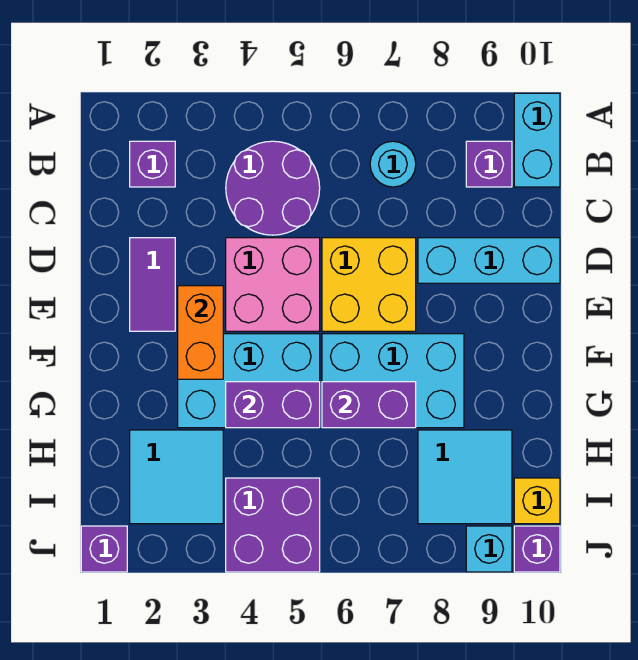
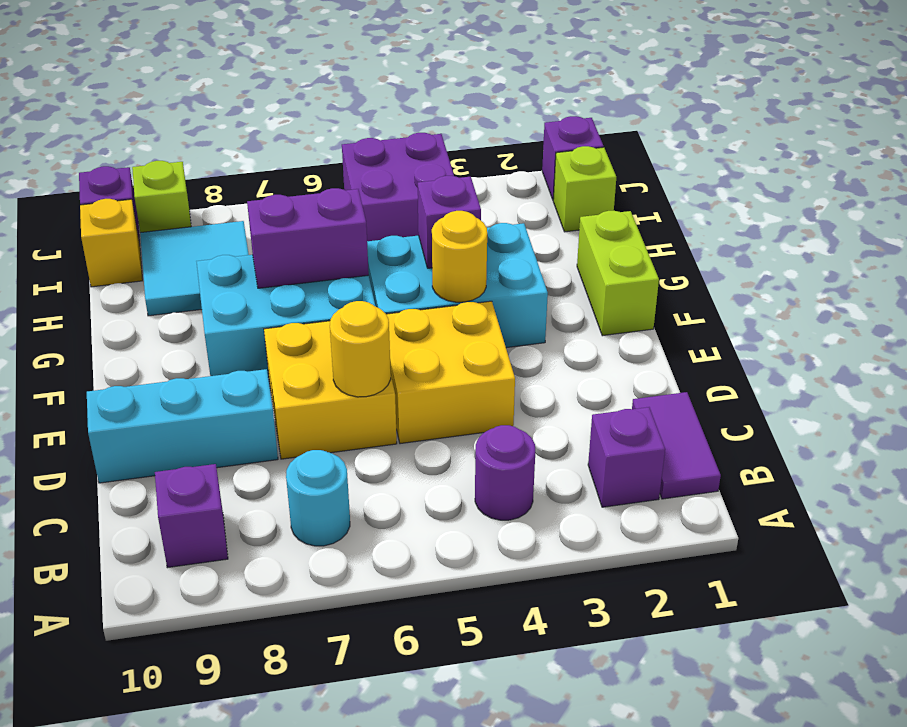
cyan 1x2 brick [514,93,560,187] -> none
purple 2x2 round brick [226,141,320,235] -> purple 1x1 round brick [475,425,535,520]
purple 1x2 tile [130,238,175,331] -> purple 1x2 tile moved to [632,392,721,499]
pink 2x2 brick [226,238,320,331] -> yellow 2x2 brick [386,301,515,444]
none -> yellow 1x1 round brick [330,301,391,397]
orange 1x2 brick [178,286,223,379] -> none
none -> lime 1x2 brick [577,211,659,336]
none -> yellow 1x1 round brick [432,211,487,302]
purple 1x2 brick [226,382,320,428] -> purple 1x1 brick [418,176,481,268]
cyan 2x2 tile [130,430,223,524] -> none
none -> lime 1x1 brick [553,146,616,232]
cyan 1x1 brick [466,526,512,572] -> lime 1x1 brick [132,161,191,233]

